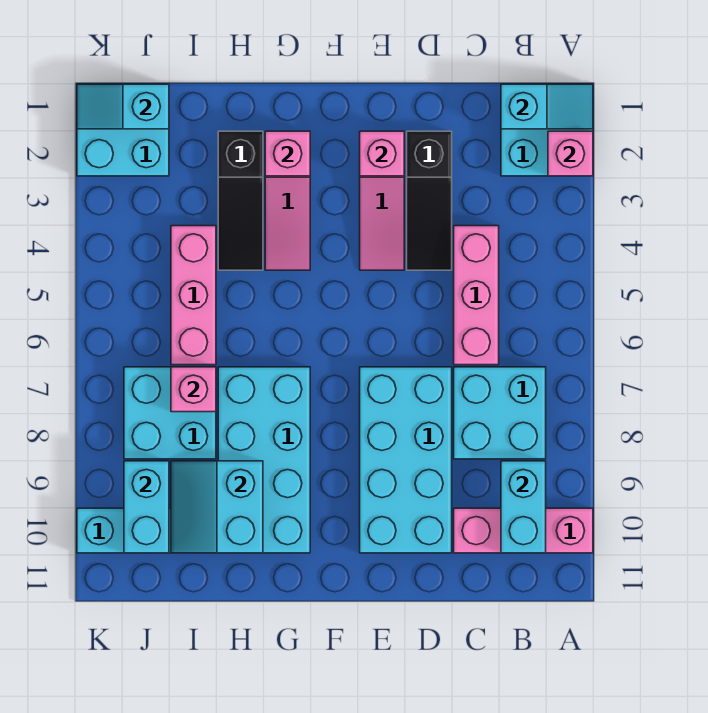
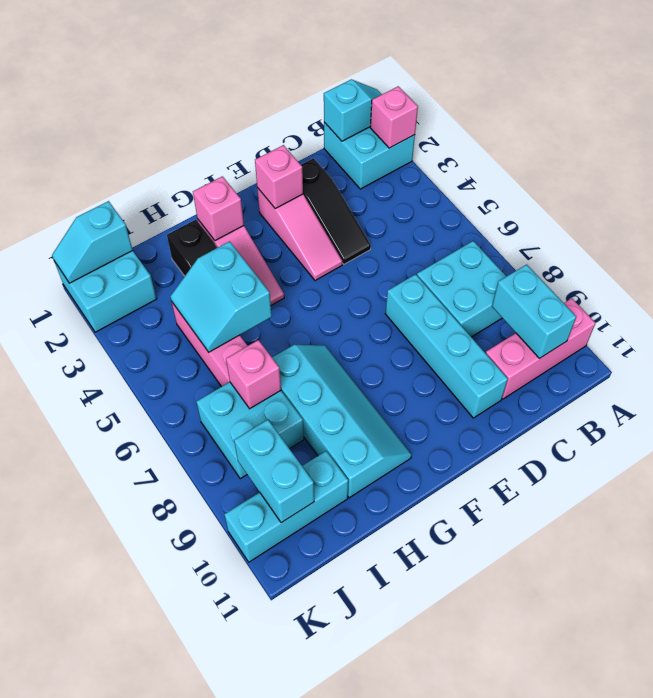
pink 1x3 brick [454,226,499,365] -> none
cyan 2x4 brick [360,367,452,553] -> cyan 1x4 brick [385,274,508,418]
cyan 2x4 brick [218,367,310,553] -> cyan 2x4 slope [272,345,412,498]
cyan 2x2 slope [171,461,263,553] -> cyan 2x2 slope moved to [170,241,272,352]

